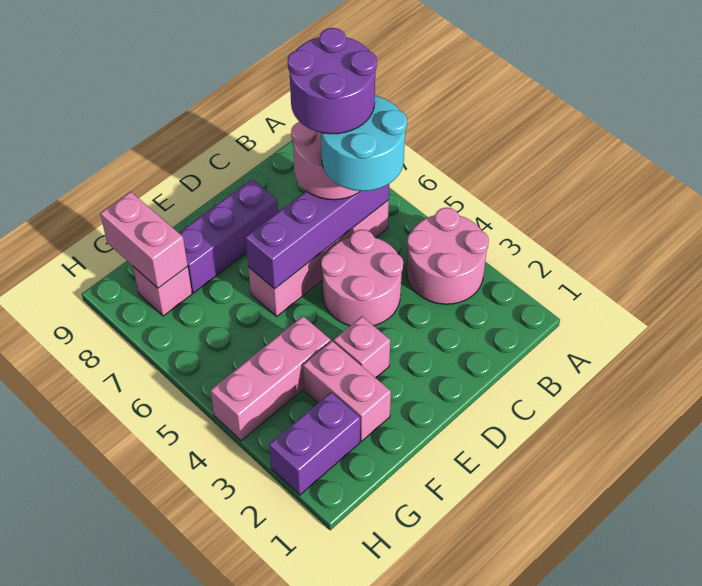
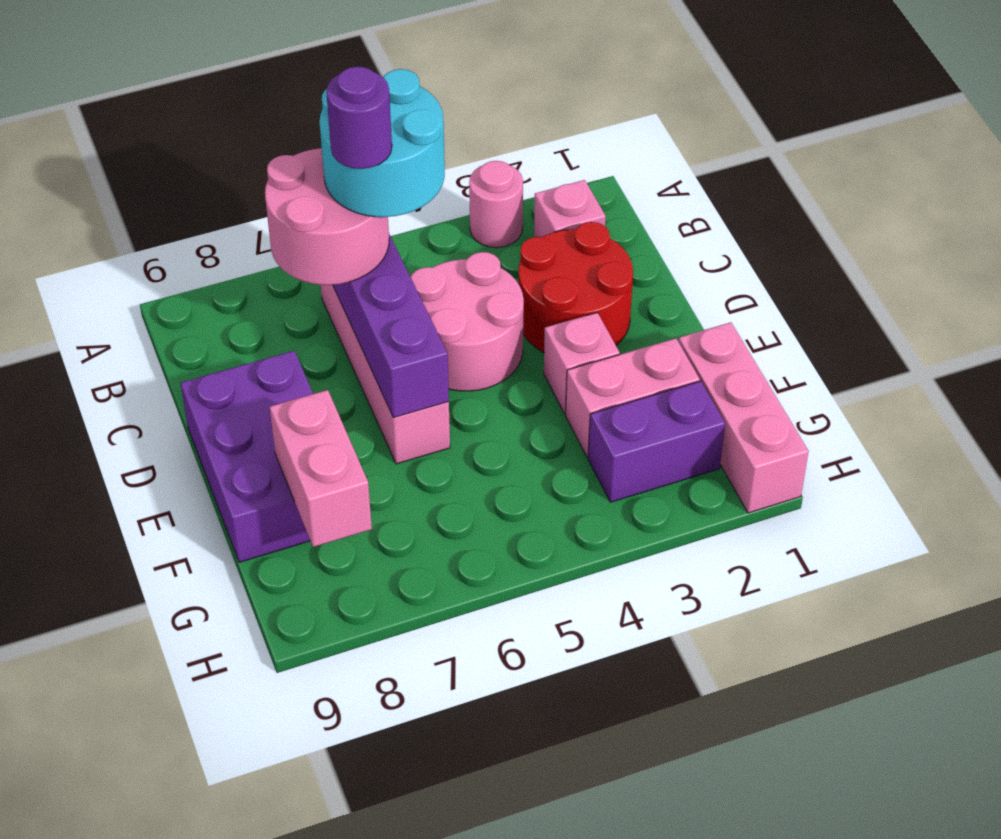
pink 2x2 round brick [407,208,489,304] -> pink 1x1 round brick [469,161,523,248]
purple 2x2 round brick [288,28,377,134] -> purple 1x1 round brick [326,66,392,169]
none -> red 2x2 round brick [519,222,633,352]
purple 1x3 brick [179,179,278,293] -> purple 2x3 brick [181,351,313,562]
pink 1x3 brick [210,316,331,441] -> pink 1x3 brick moved to [679,322,809,513]
purple 1x2 brick [269,392,360,495] -> purple 1x2 brick turned to [588,381,725,502]
pink 1x1 brick [133,267,192,316] -> pink 1x1 brick moved to [534,180,606,237]
pink 1x2 brick [100,192,188,288] -> pink 1x2 brick turned to [270,390,372,547]

